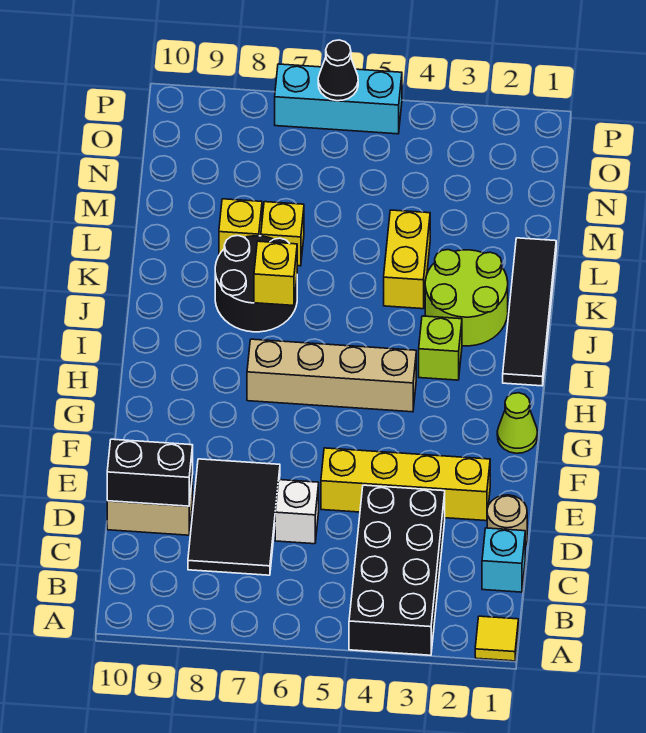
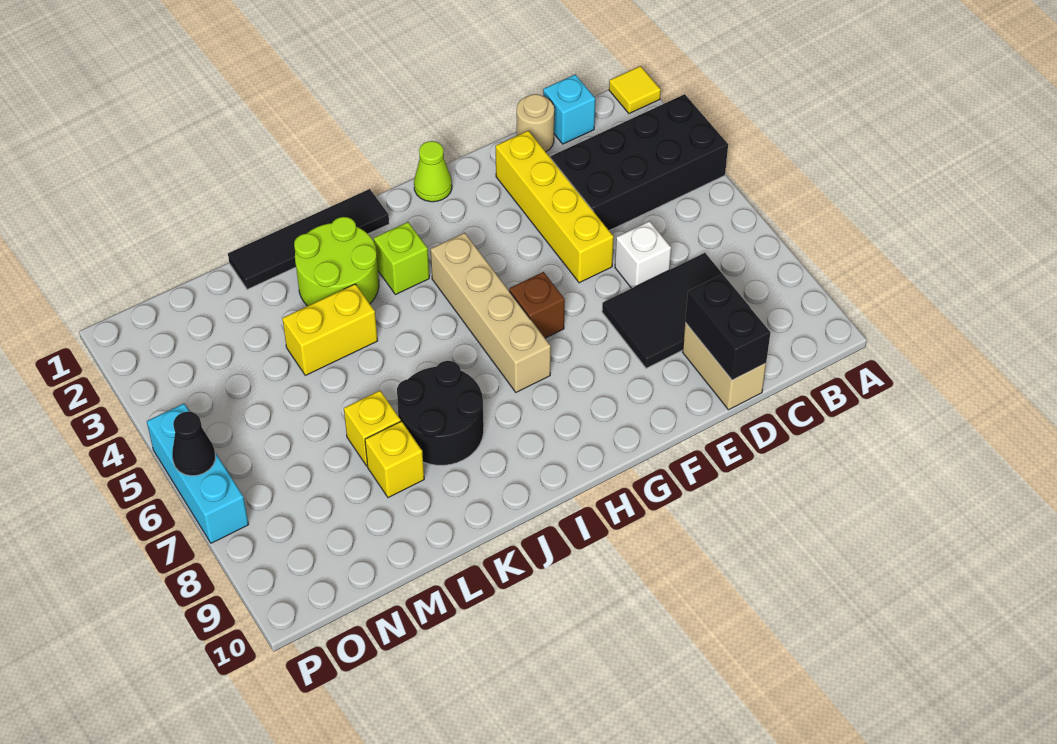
none -> brown 1x1 brick [509,272,565,338]
yellow 1x1 brick [254,241,297,306] -> none

